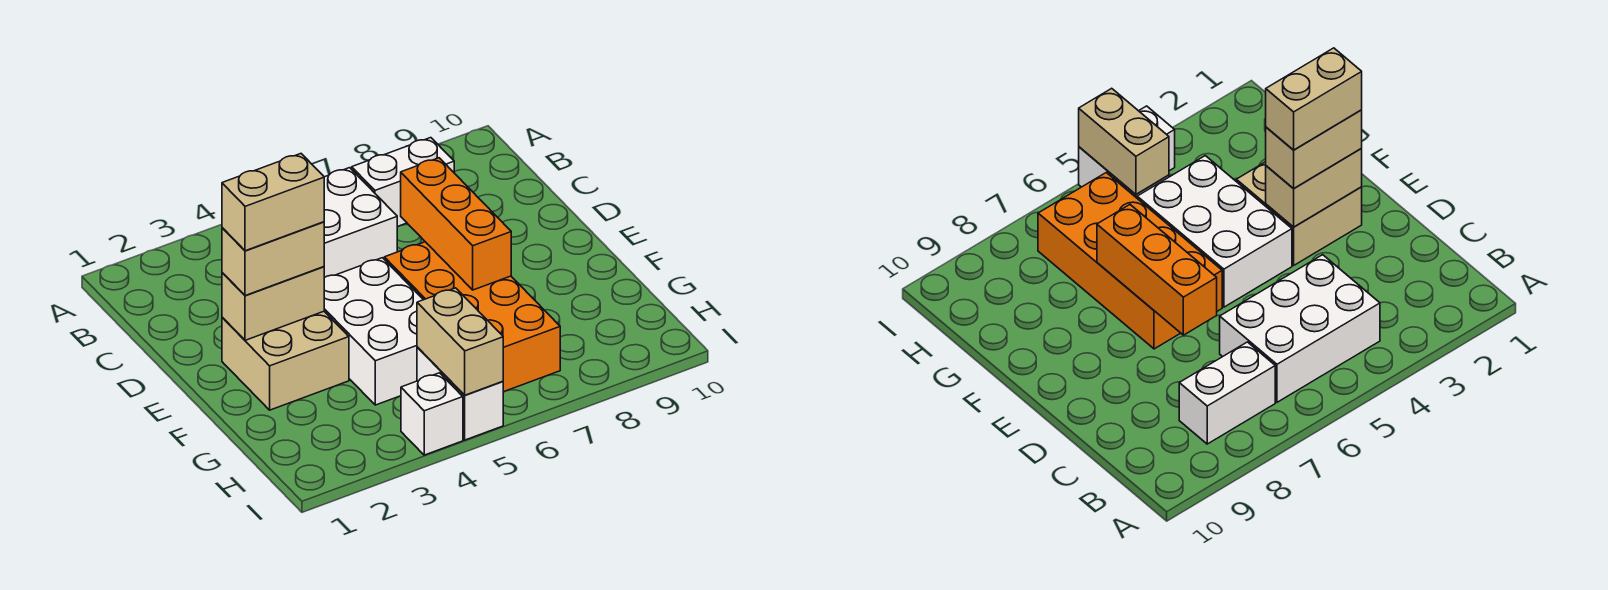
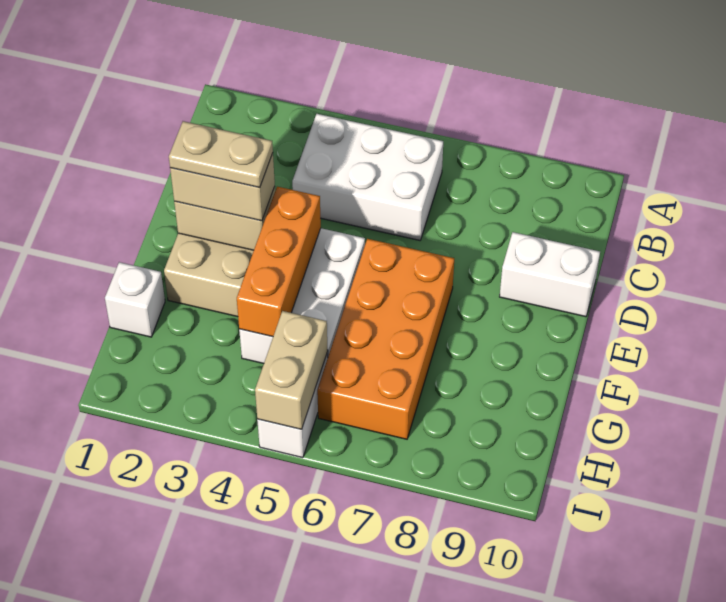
white 1x2 brick [352,138,454,227] -> white 1x2 brick moved to [500,232,600,317]
orange 1x3 brick [401,158,511,290] -> orange 1x3 brick moved to [237,187,321,337]
tan 1x2 brick [222,154,324,251] -> tan 1x2 plate [169,121,273,188]
white 1x1 brick [401,373,463,455] -> white 1x1 brick moved to [105,262,165,337]

